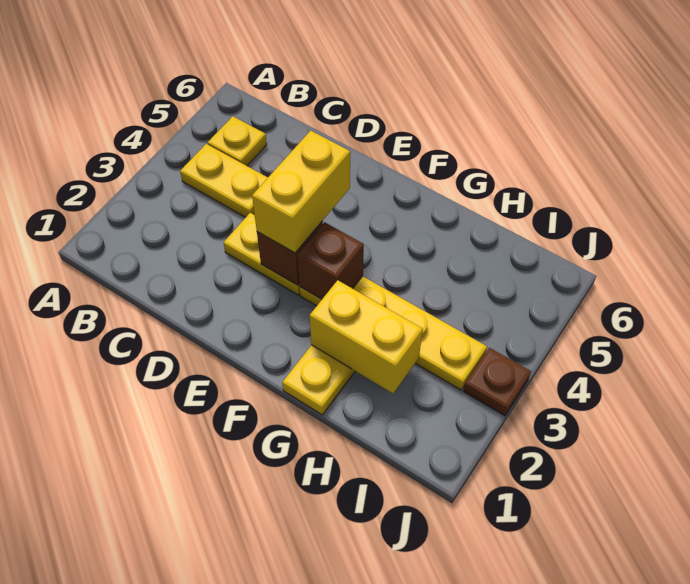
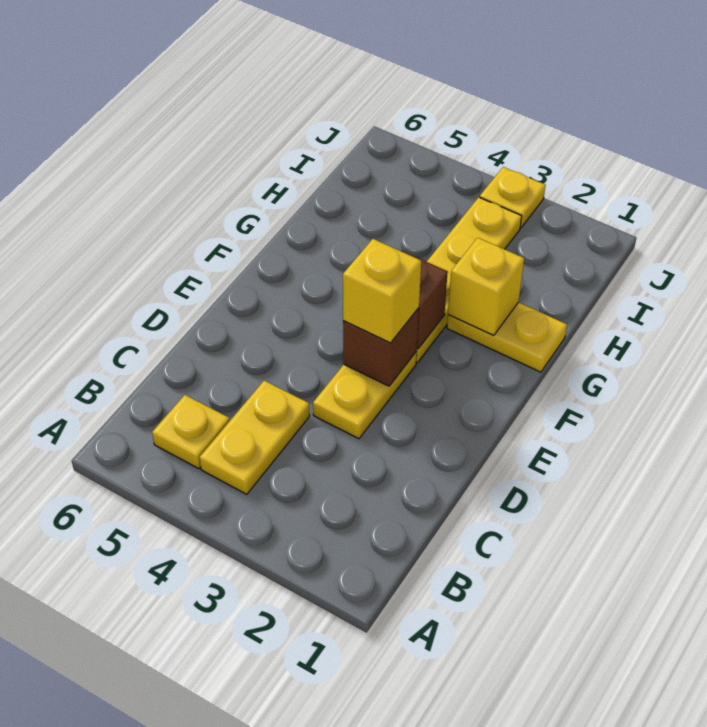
yellow 1x2 brick [252,131,350,253] -> yellow 1x1 brick [343,239,421,343]
yellow 1x2 brick [310,280,423,393] -> yellow 1x1 brick [448,238,524,335]
brown 1x1 plate [464,348,531,416] -> yellow 1x1 plate [480,167,546,228]

